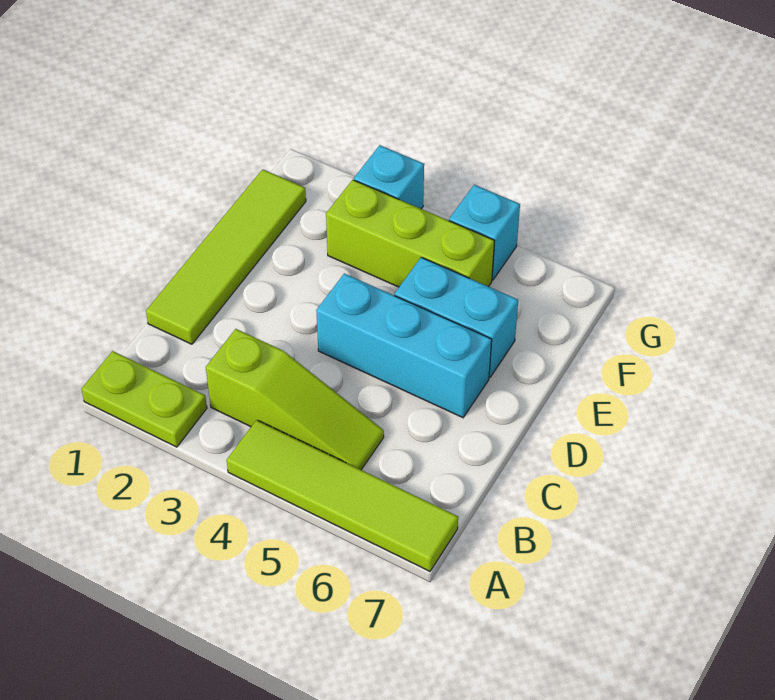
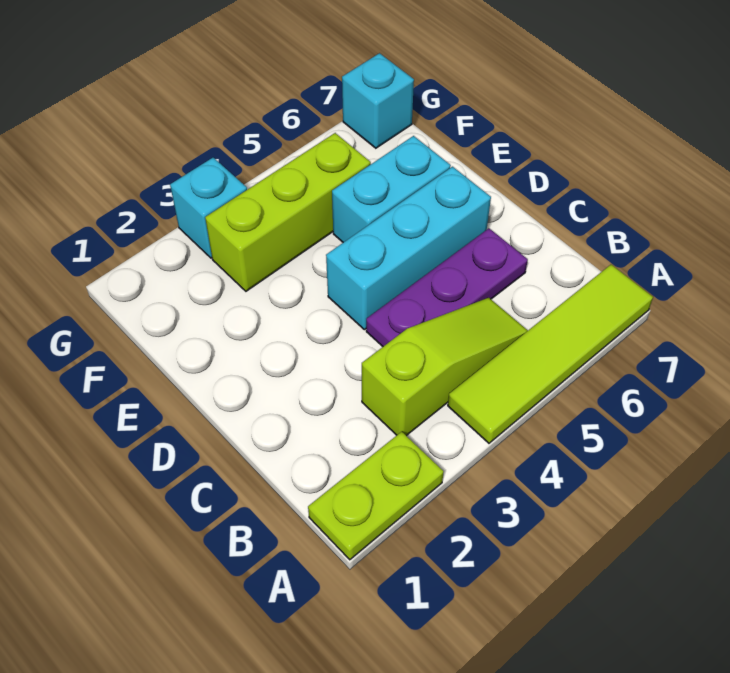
lime 1x4 tile [146,169,306,344] -> none
none -> purple 1x3 plate [366,228,528,347]
cyan 1x1 brick [449,185,520,280] -> cyan 1x1 brick moved to [342,53,414,148]

